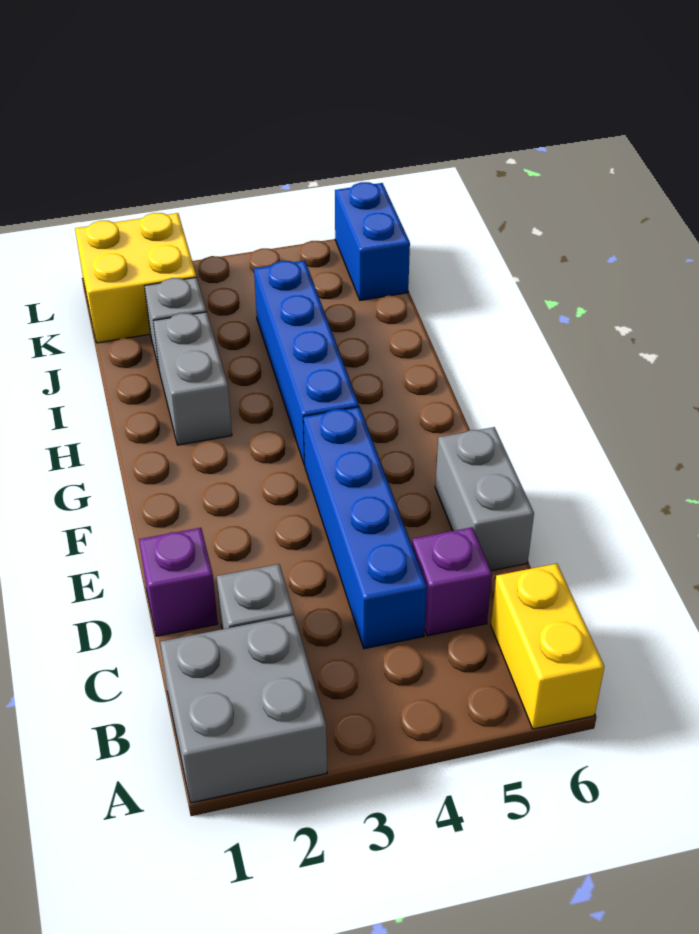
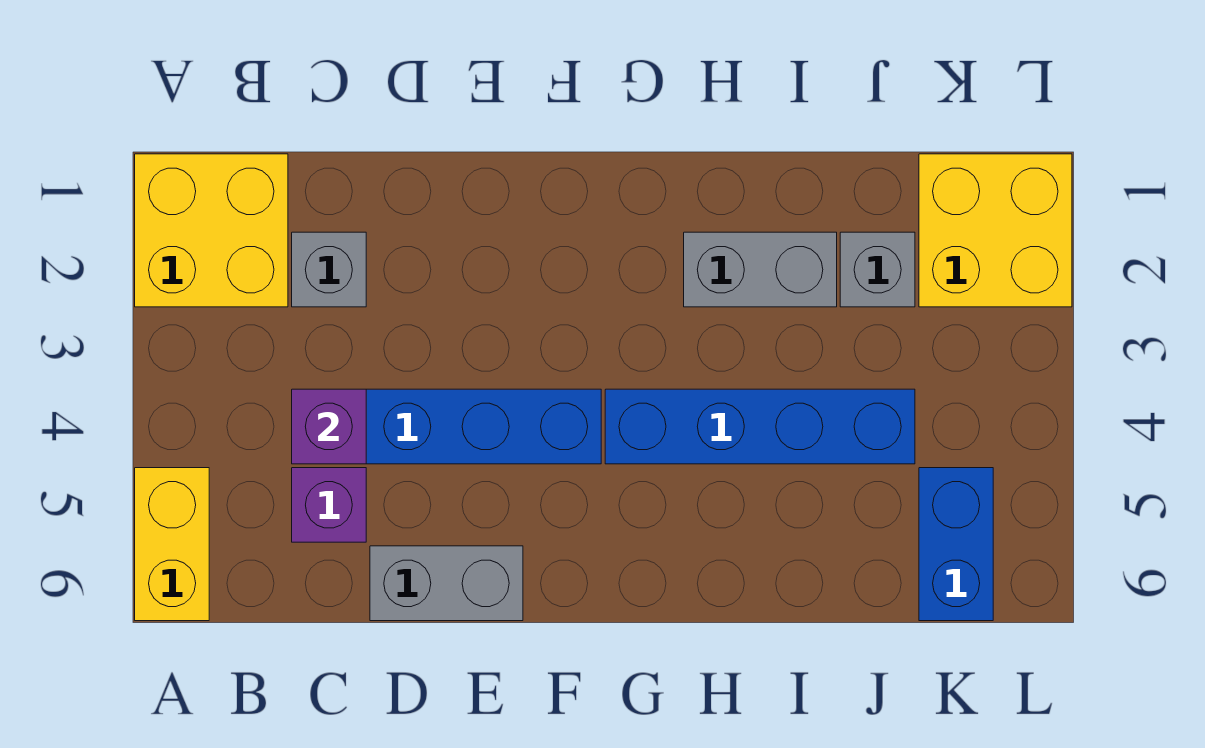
grey 2x2 brick [160,615,327,803] -> yellow 2x2 brick [135,154,288,307]
yellow 1x2 brick [491,564,604,729] -> yellow 1x2 brick turned to [135,468,209,621]
purple 1x1 brick [139,528,218,636] -> purple 1x1 brick moved to [292,389,366,464]
blue 1x2 brick [335,182,410,300] -> blue 1x2 brick turned to [919,468,993,621]

